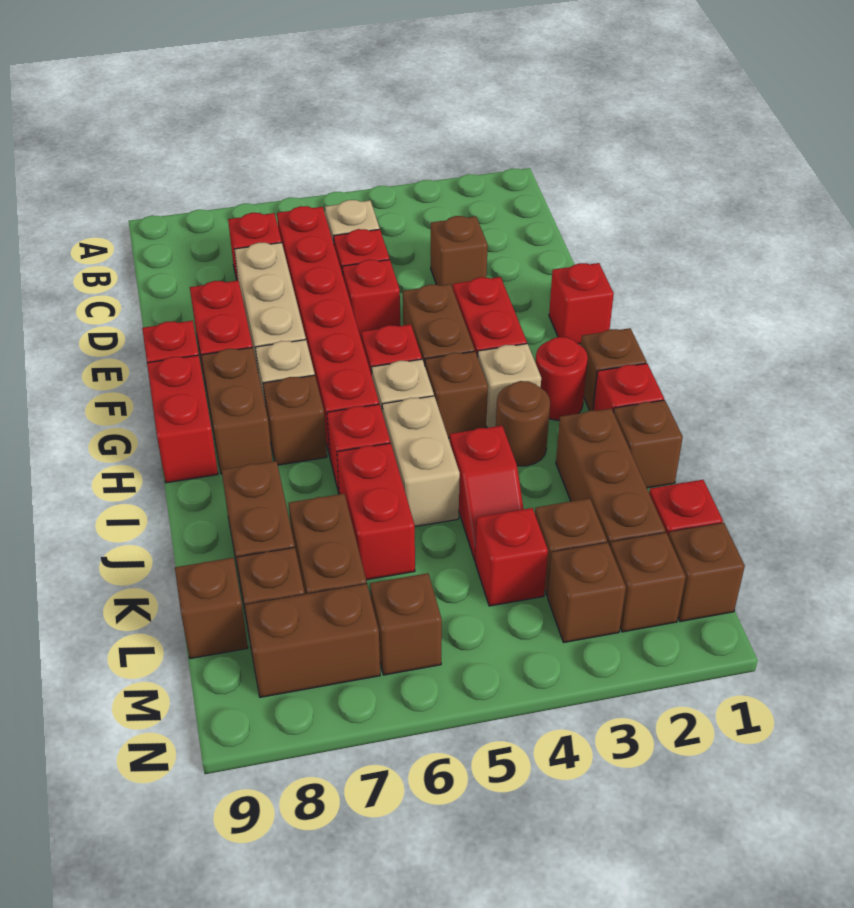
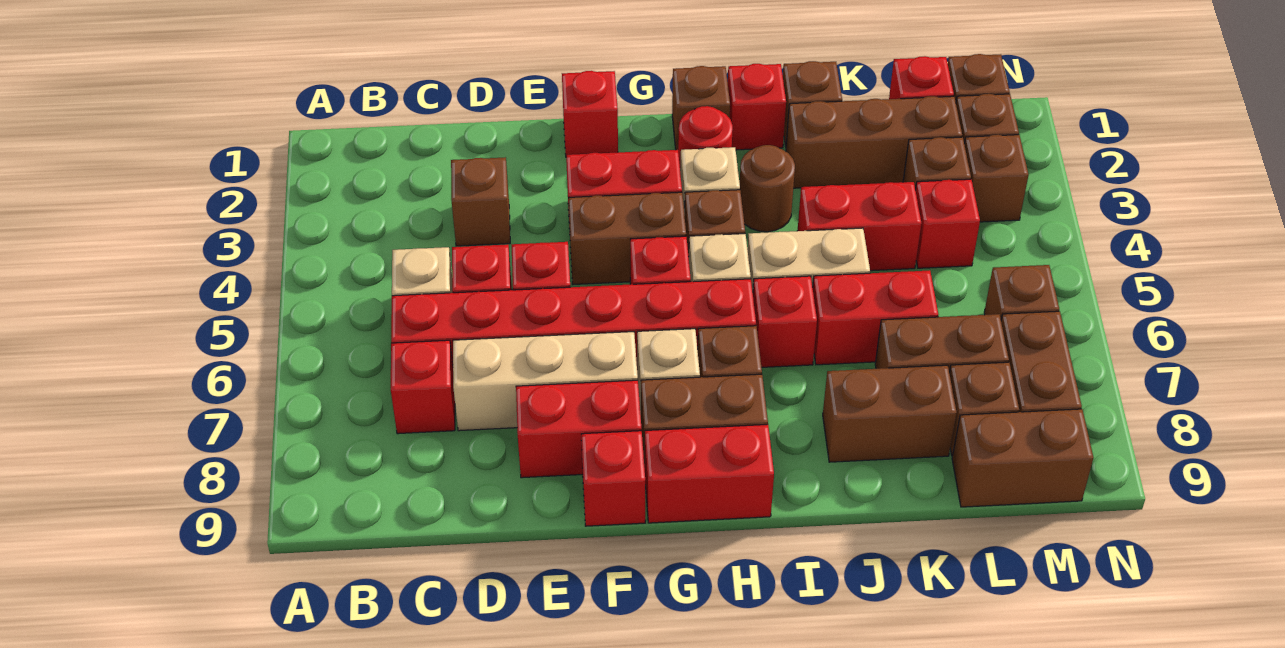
red 1x2 slope [450,426,524,561] -> red 1x2 brick [798,182,922,271]
brown 1x1 brick [175,558,248,659] -> brown 1x2 brick [952,409,1094,507]

